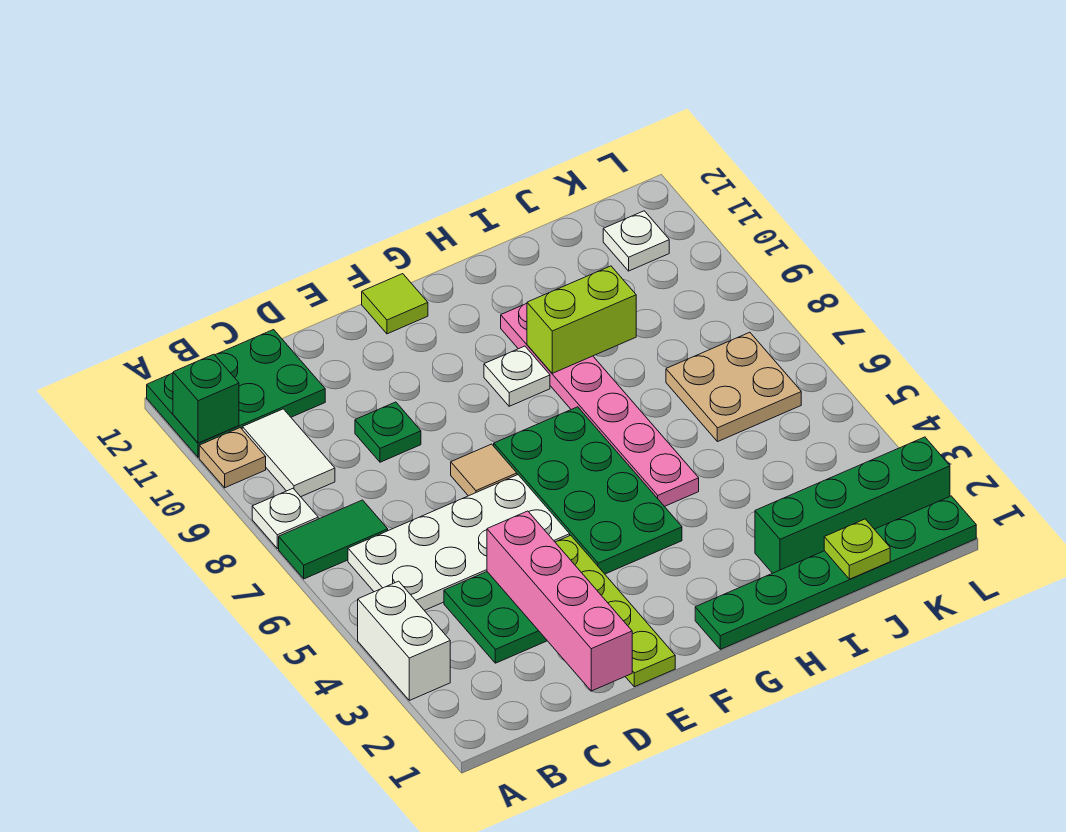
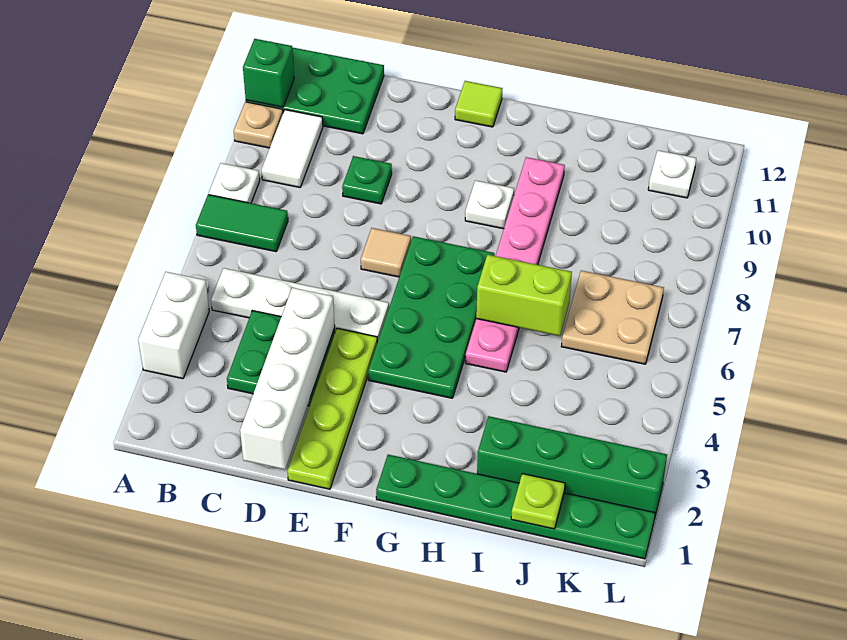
white 2x4 plate [348,475,570,610] -> white 1x4 plate [211,268,389,342]
pink 1x4 brick [487,511,632,691] -> white 1x4 brick [240,288,335,470]
lime 1x2 brick [527,266,636,373] -> lime 1x2 brick moved to [476,255,572,336]

